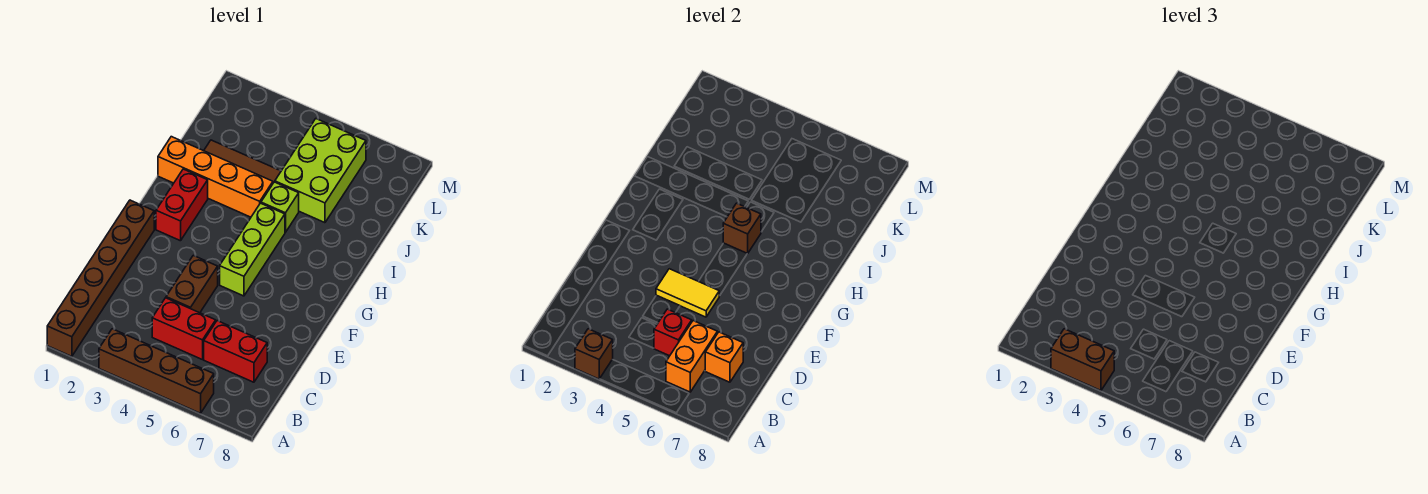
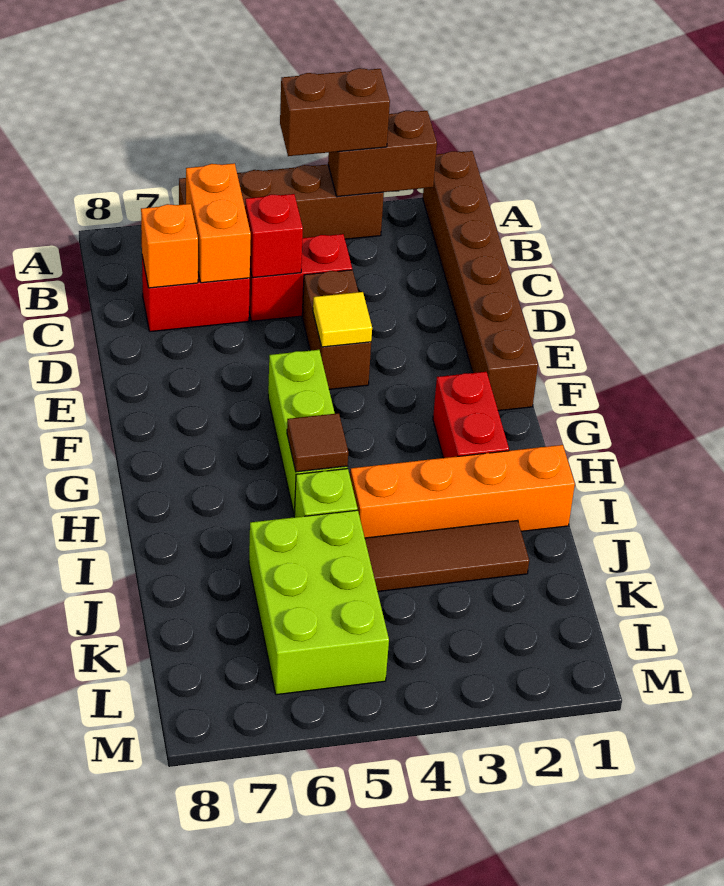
brown 1x1 brick [575,329,613,379] -> brown 1x2 brick [328,111,437,197]
yellow 1x2 tile [656,269,719,317] -> yellow 1x1 tile [313,292,372,347]
brown 1x1 brick [723,203,761,254] -> brown 1x1 tile [287,413,348,472]

